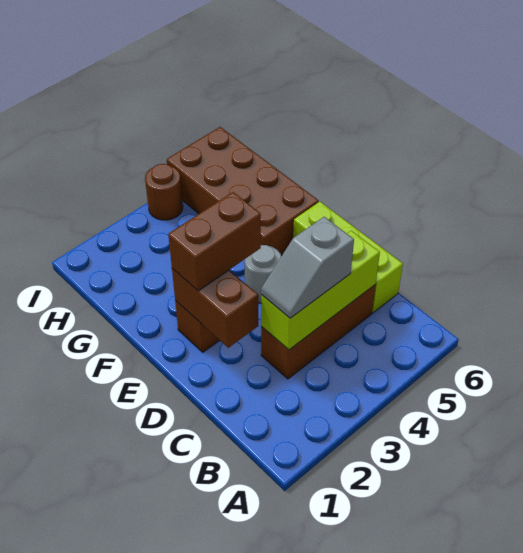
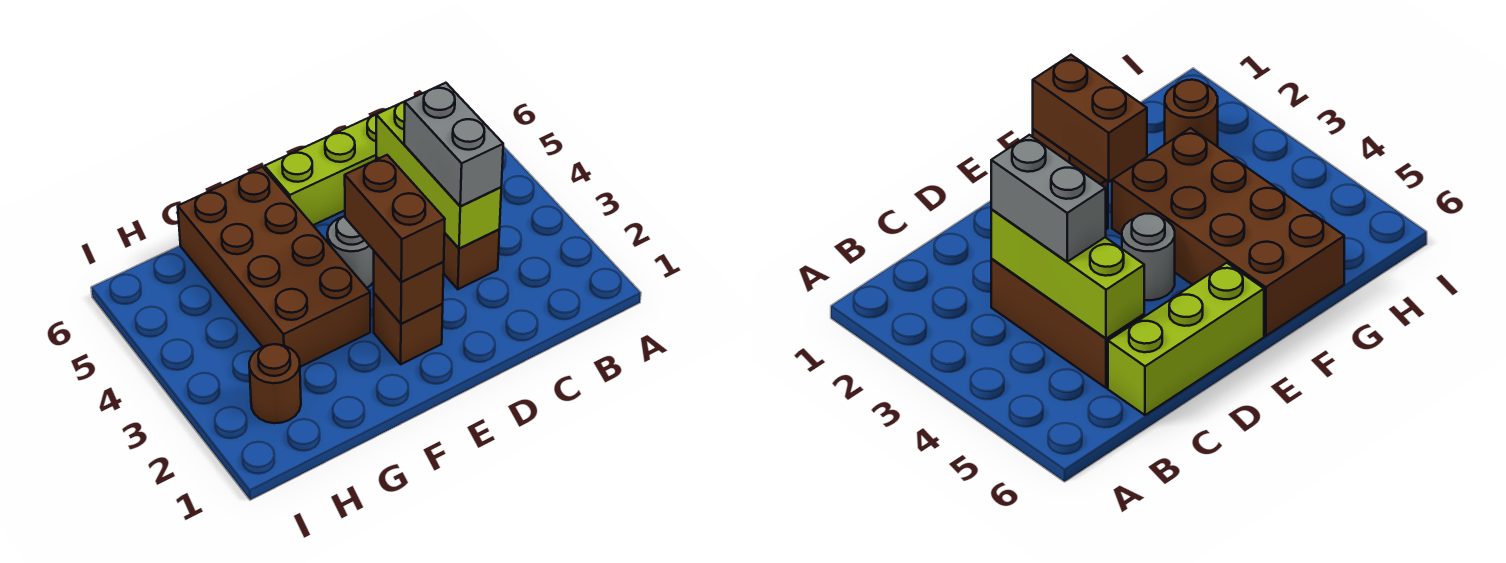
grey 1x2 slope [261,217,354,318] -> grey 1x2 brick [404,83,503,206]
brown 1x2 brick [172,269,258,348] -> brown 1x1 brick [374,251,444,324]
brown 2x4 brick [167,127,319,256] -> brown 2x4 brick turned to [178,167,370,367]
brown 1x1 round brick [145,164,183,220] -> brown 1x1 round brick moved to [249,344,301,423]

